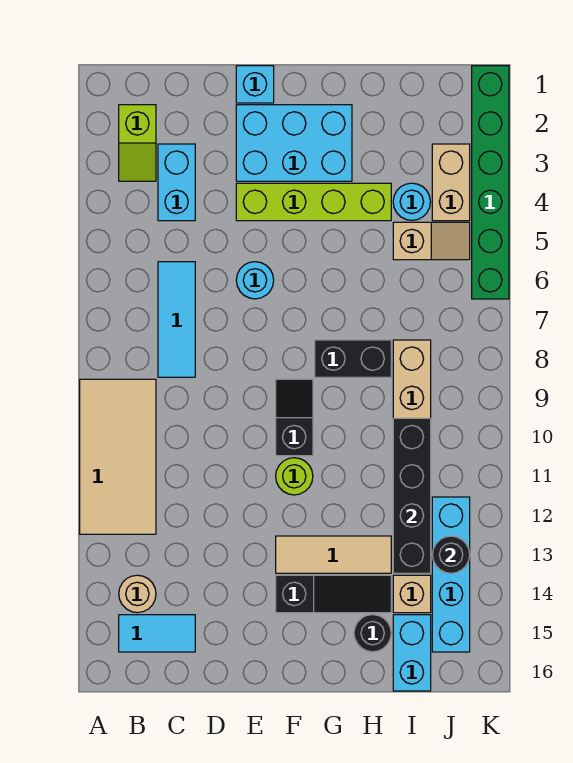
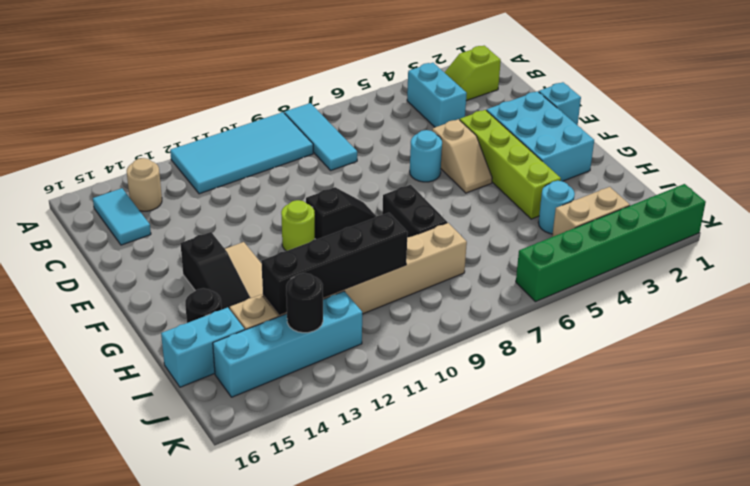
tan 2x4 tile [80,379,156,534] -> cyan 2x4 tile [170,112,313,194]
cyan 1x2 brick [158,144,195,221] -> cyan 1x2 brick turned to [407,63,467,127]
cyan 1x3 tile [158,262,195,377] -> cyan 1x3 tile turned to [284,103,357,170]
tan 1x2 slope [393,222,470,260] -> tan 1x2 slope moved to [432,119,492,193]

